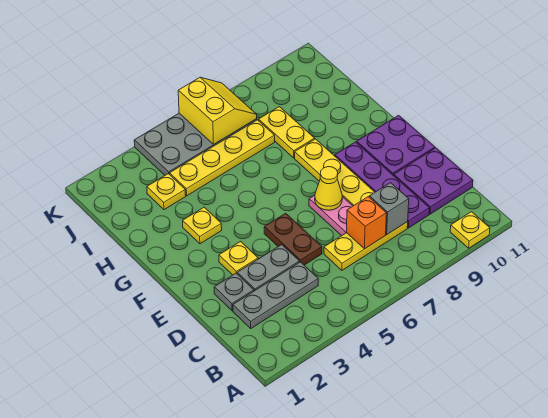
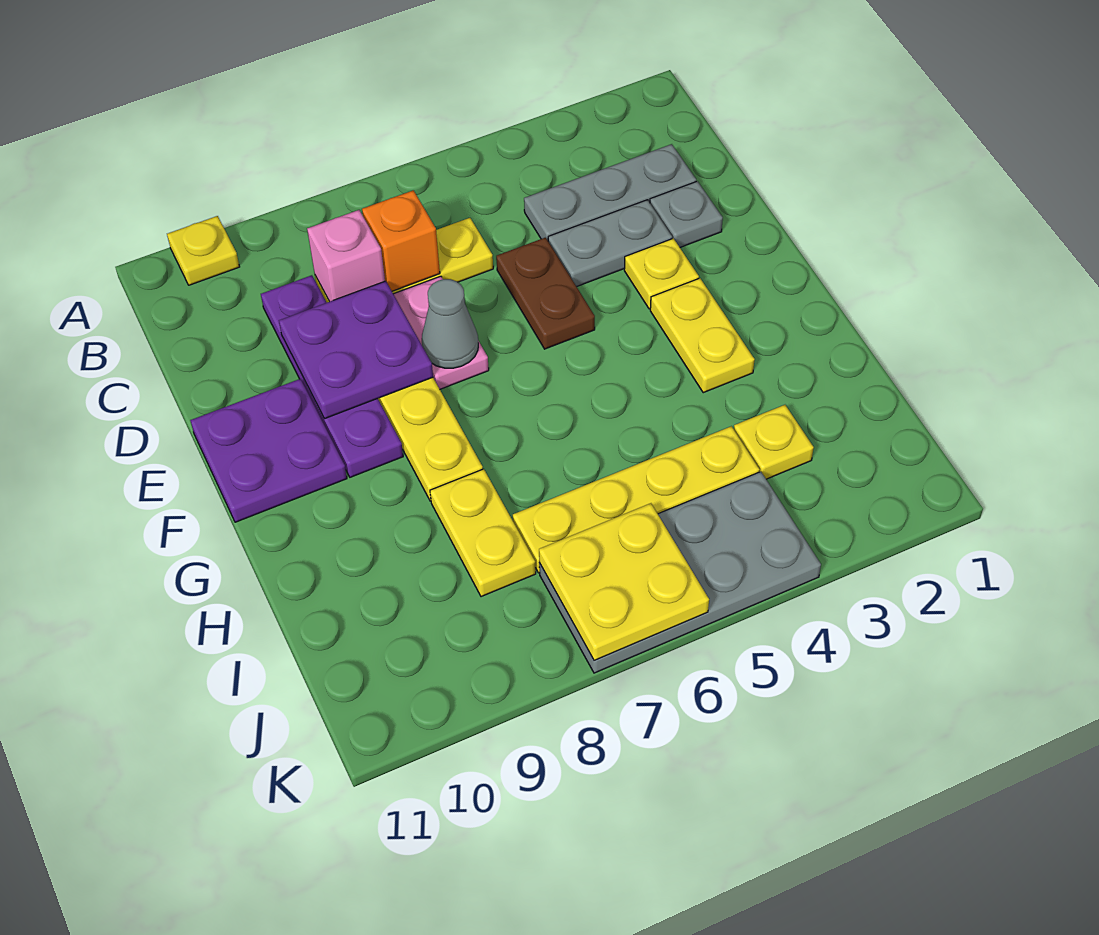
grey 1x1 brick [369,183,409,234] -> pink 1x1 brick [307,210,385,302]
purple 2x2 plate [394,148,473,214] -> purple 2x2 plate moved to [279,281,433,419]
yellow 1x1 cone [315,167,342,210] -> grey 1x1 cone [422,279,478,368]
yellow 1x1 plate [183,207,222,244] -> yellow 1x2 plate [650,278,755,393]
yellow 2x2 slope [178,77,257,144] -> yellow 2x2 plate [539,503,709,660]

